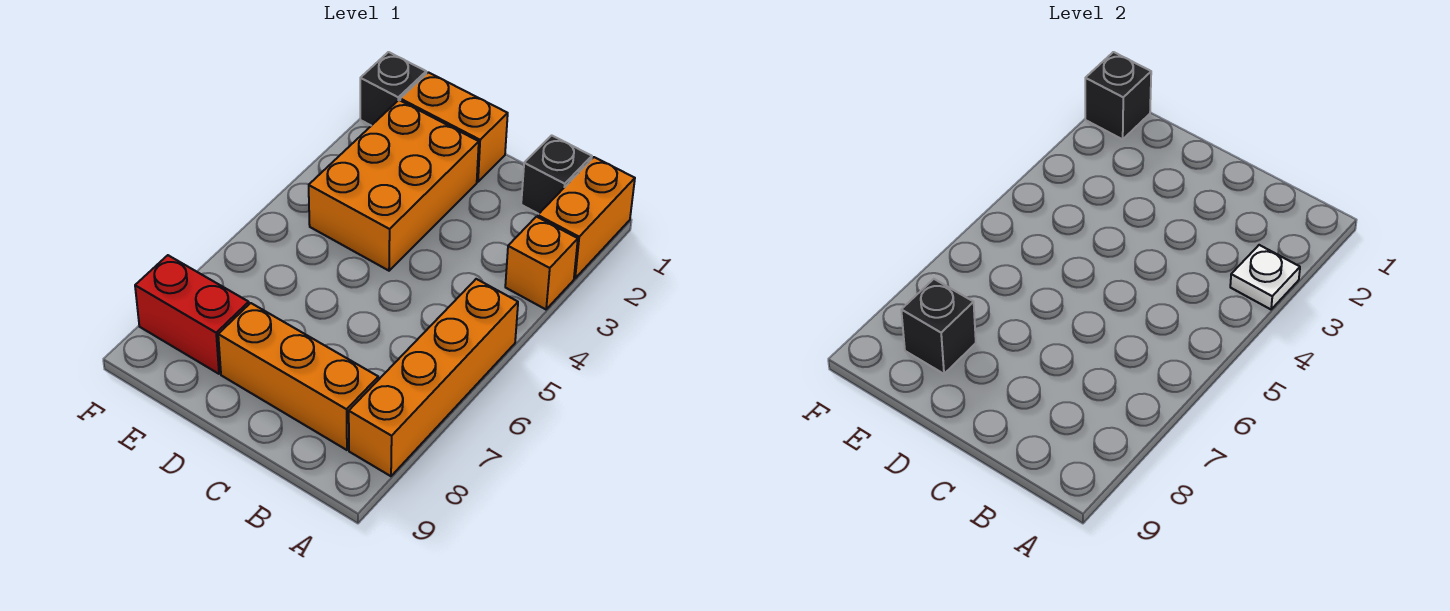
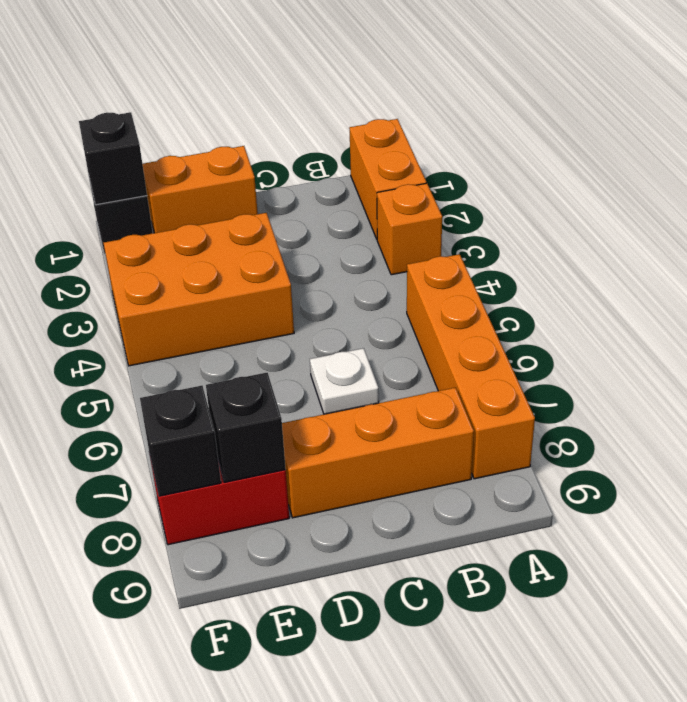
white 1x1 plate [1230,245,1300,309] -> white 1x1 plate moved to [310,348,379,414]
black 1x1 brick [521,135,592,214] -> black 1x1 brick moved to [140,386,221,496]
orange 2x3 brick [309,100,479,271] -> orange 2x3 brick turned to [104,213,294,366]

